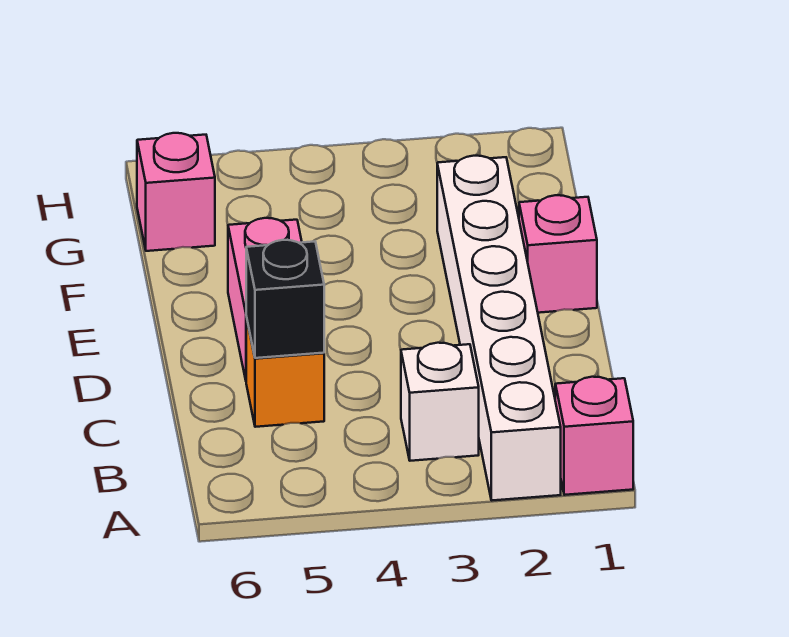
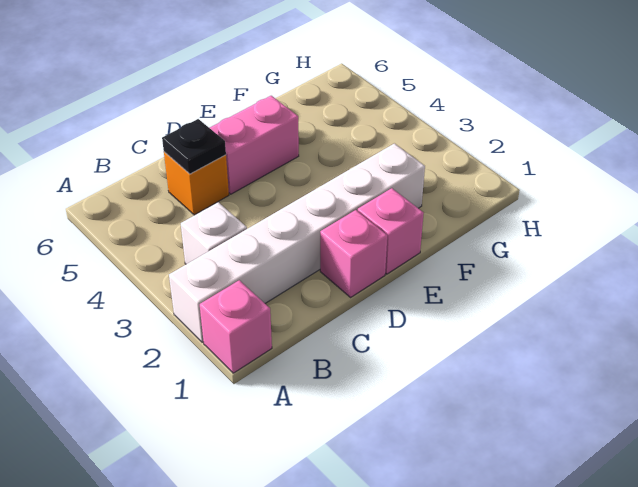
black 1x1 brick [246,240,324,358] -> black 1x1 plate [162,119,226,174]
pink 1x1 brick [137,133,215,251] -> pink 1x1 brick moved to [320,210,387,297]

